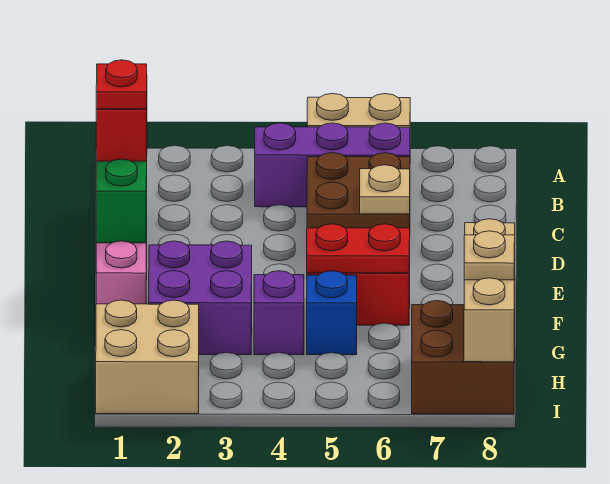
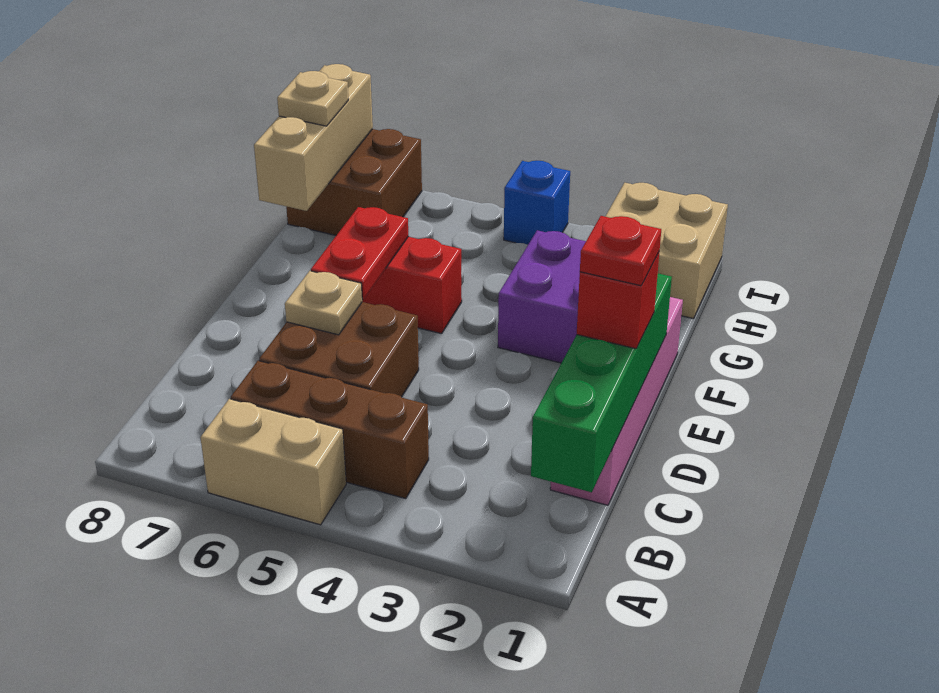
purple 1x3 brick [255,123,410,207] -> brown 1x3 brick [231,361,429,499]
red 1x2 plate [307,224,410,273] -> red 1x2 plate turned to [311,207,408,300]
purple 1x1 brick [254,271,304,355] -> none
blue 1x1 brick [307,271,357,355] -> blue 1x1 brick moved to [504,161,570,245]

